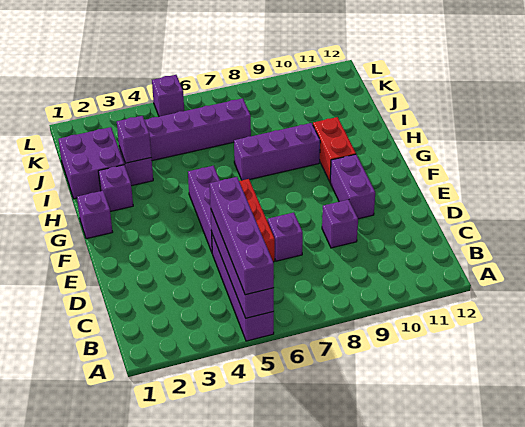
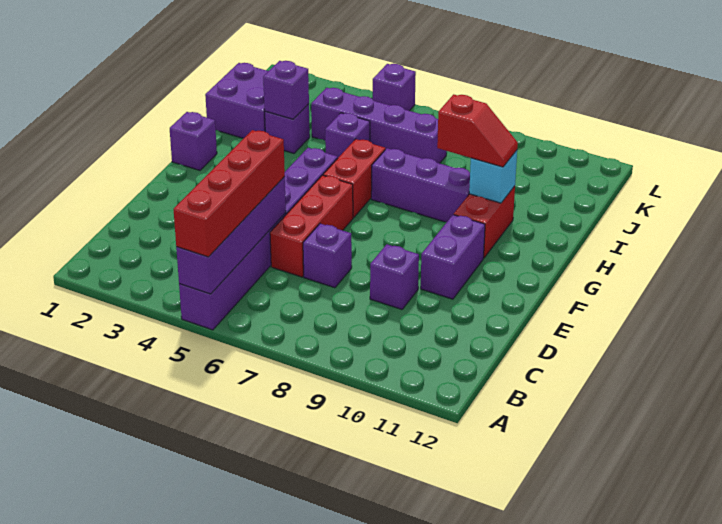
purple 1x4 brick [210,177,274,295] -> red 1x4 brick [174,130,285,257]
none -> red 1x2 brick [323,139,385,218]
purple 1x1 brick [98,165,133,212] -> purple 1x1 brick moved to [325,113,370,157]
none -> red 1x2 slope [437,94,518,167]
none -> cyan 1x1 brick [469,150,517,203]

